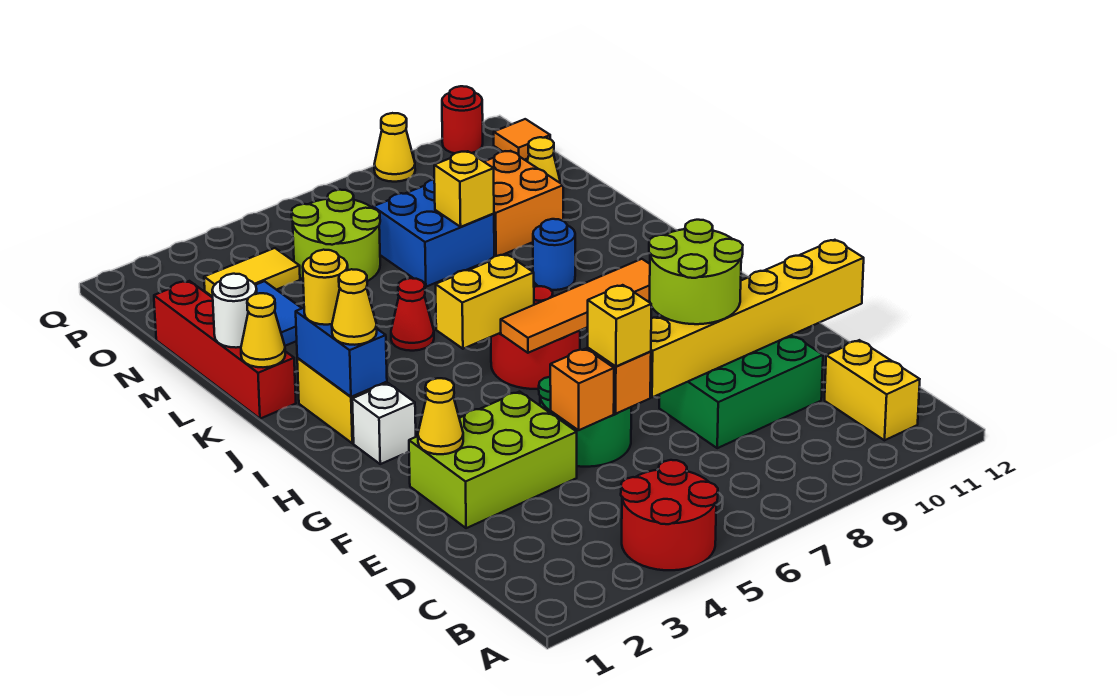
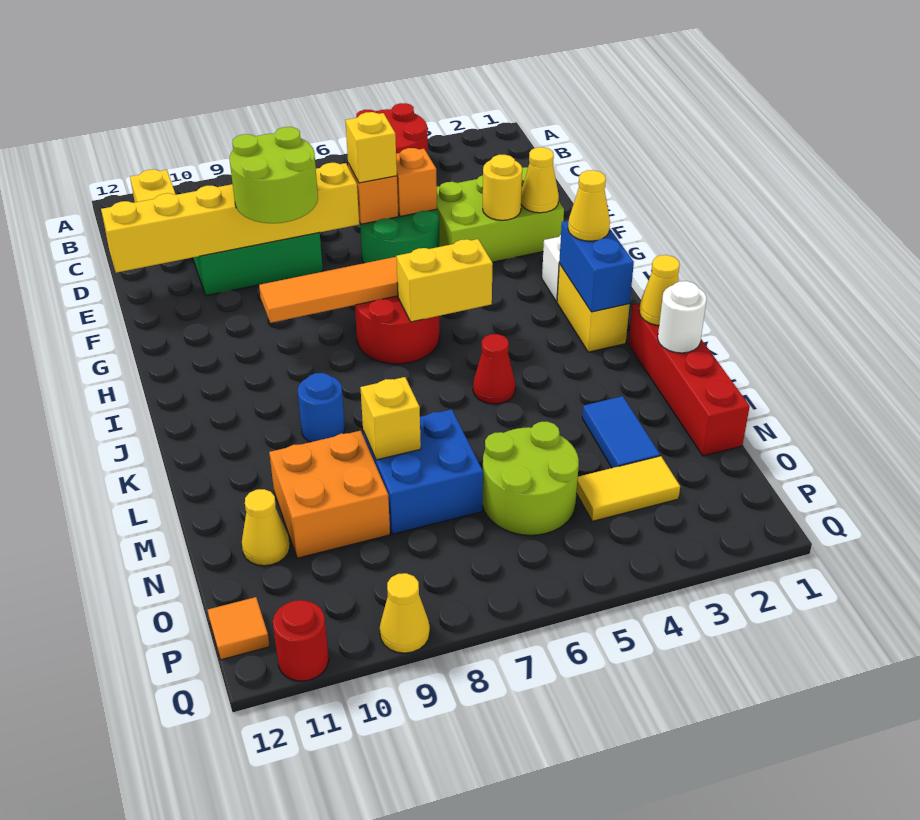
yellow 1x1 round brick [303,250,348,325] -> yellow 1x1 round brick moved to [483,155,522,220]

